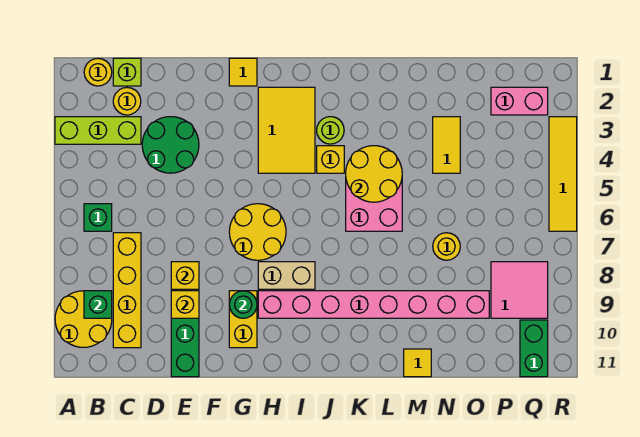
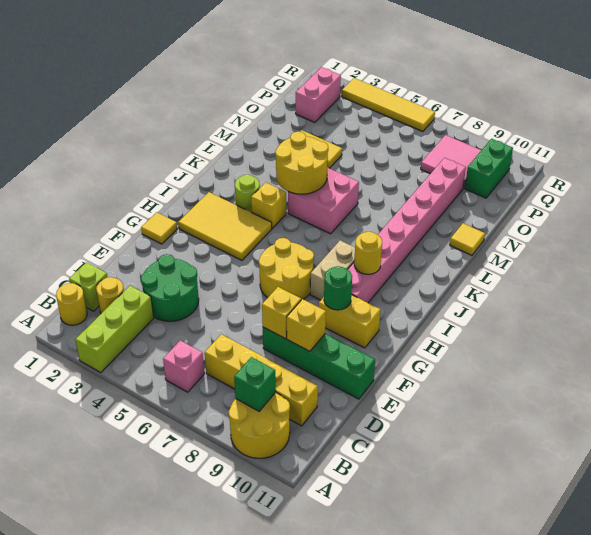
green 1x1 brick [84,204,112,231] -> pink 1x1 brick [163,340,204,392]
yellow 1x1 round brick [433,233,460,260] -> yellow 1x1 round brick moved to [354,232,382,274]
green 1x2 brick [520,320,548,377] -> green 1x2 brick turned to [465,139,513,198]

